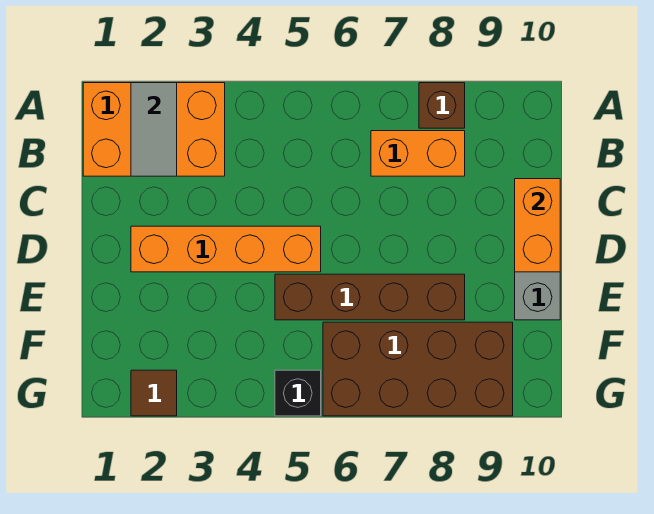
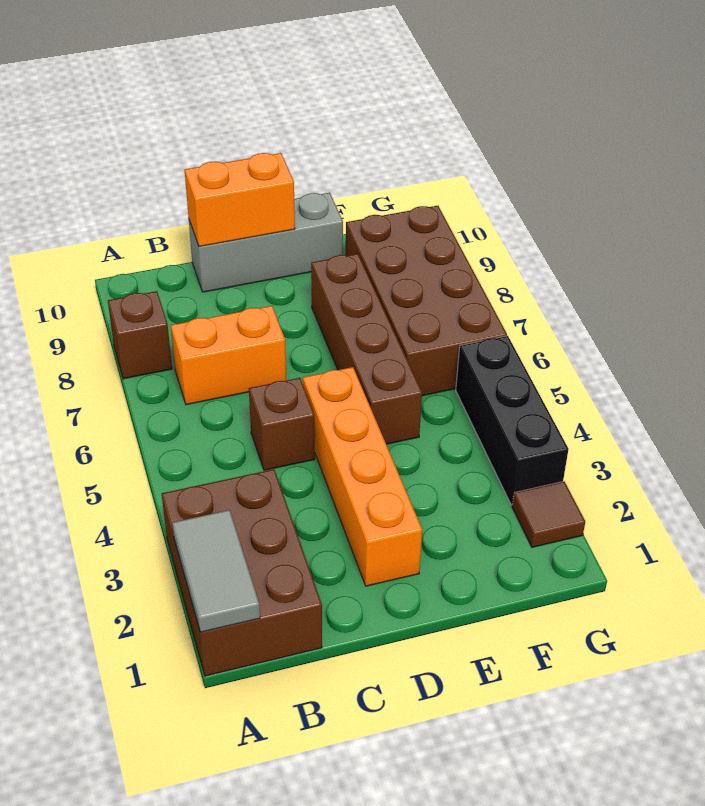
orange 2x3 brick [83,83,225,176] -> brown 2x3 brick [162,469,322,676]
grey 1x2 tile [131,83,177,176] -> grey 1x2 tile turned to [172,510,260,632]
orange 1x2 brick [371,131,465,176] -> orange 1x2 brick turned to [171,306,286,405]
none -> brown 1x1 brick [249,378,315,470]
black 1x1 brick [275,370,321,416] -> black 1x3 brick [456,336,569,505]

